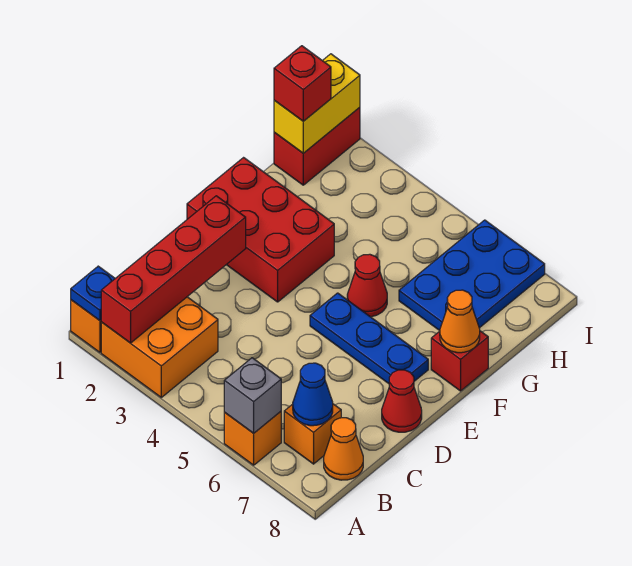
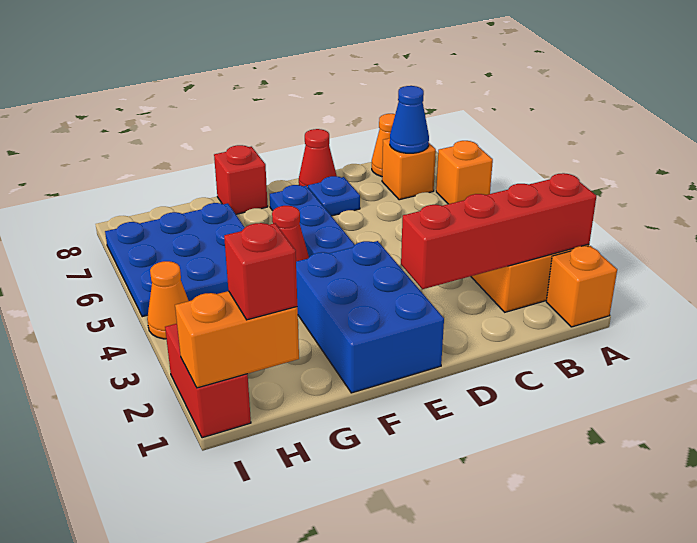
blue 1x1 plate [71,266,115,321] -> blue 1x1 plate moved to [308,176,360,216]
grey 1x1 brick [224,358,281,433] -> none
red 2x3 brick [187,158,334,302] -> blue 2x3 brick [296,241,444,393]
orange 1x1 cone [440,290,480,353] -> orange 1x1 cone moved to [147,261,188,339]
blue 2x3 plate [399,220,545,331] -> blue 3x3 plate [105,203,245,317]
red 1x2 brick [274,107,360,185] -> red 1x2 brick turned to [165,324,251,438]
yellow 1x2 brick [274,54,360,153] -> orange 1x2 brick [175,291,299,388]

